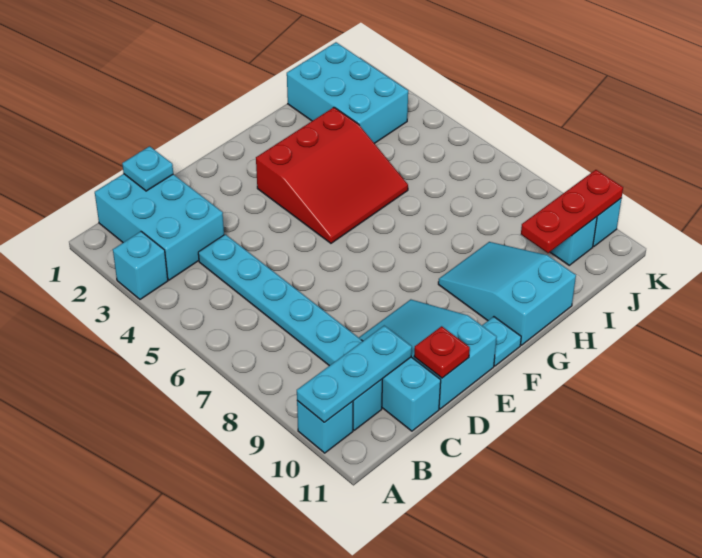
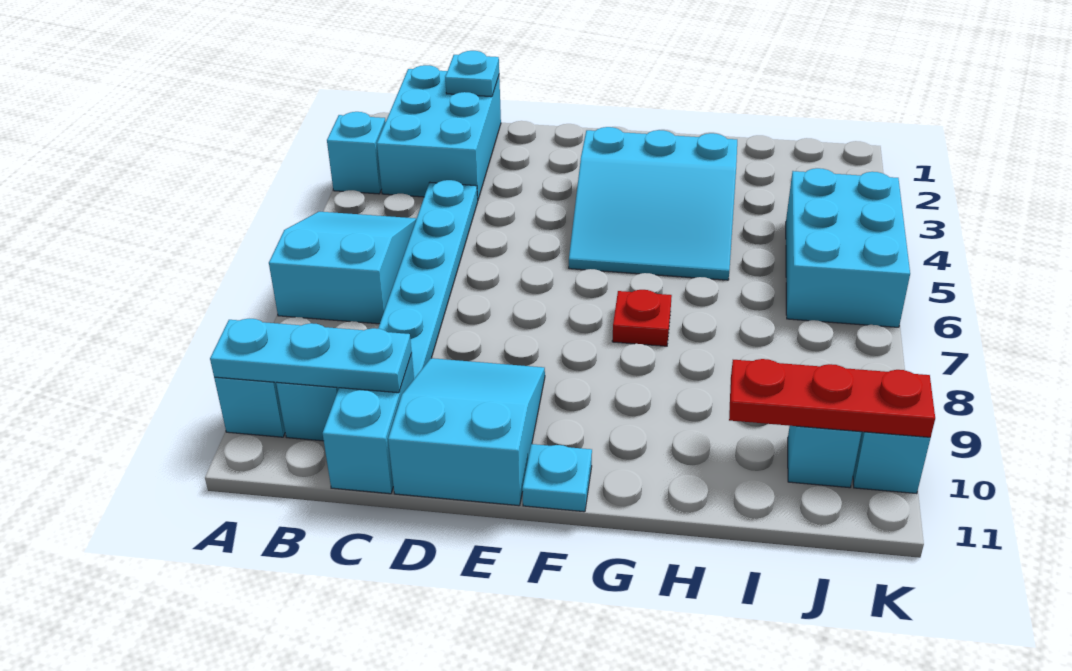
red 1x1 plate [414,326,470,378] -> red 1x1 plate moved to [612,290,672,346]
red 3x3 slope [256,107,408,243] -> cyan 3x3 slope [569,127,737,280]
cyan 2x3 slope [438,242,576,345] -> cyan 2x3 slope moved to [269,212,417,324]
cyan 2x3 brick [287,42,408,143] -> cyan 2x3 brick moved to [786,168,910,327]

